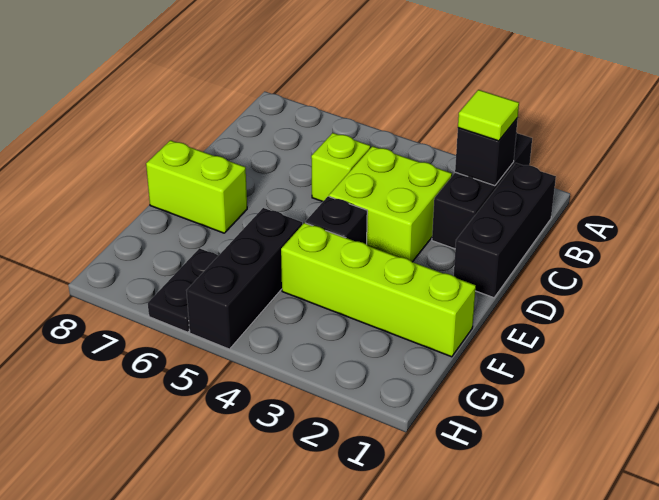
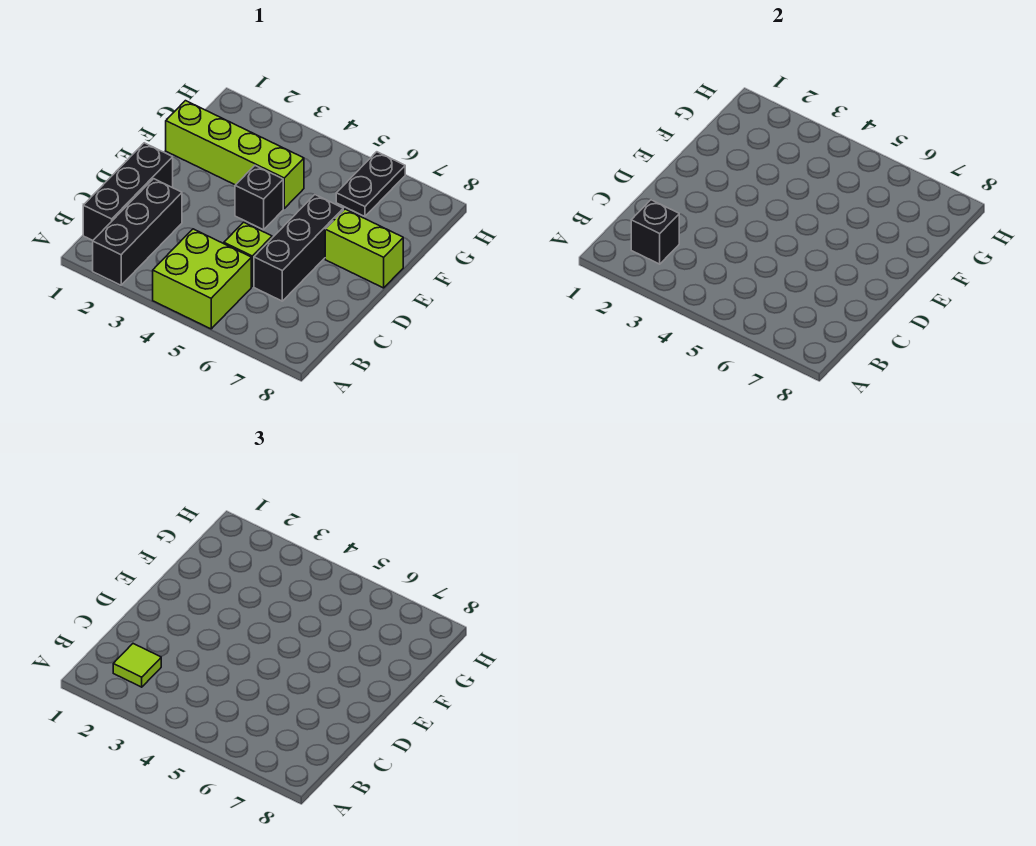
lime 2x2 brick [329,146,452,262] -> lime 2x2 brick moved to [153,229,251,329]
black 1x3 brick [187,208,302,349] -> black 1x3 brick moved to [254,195,343,301]

